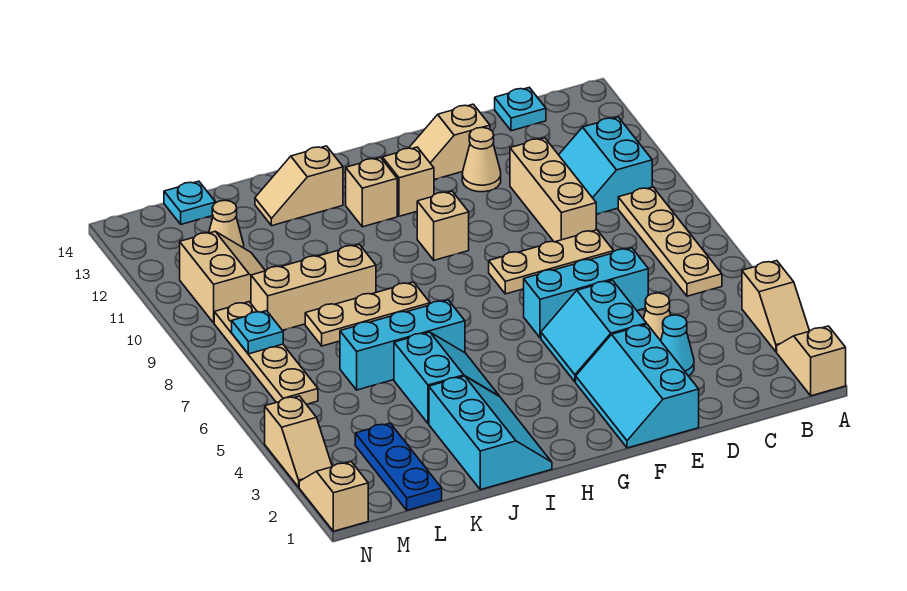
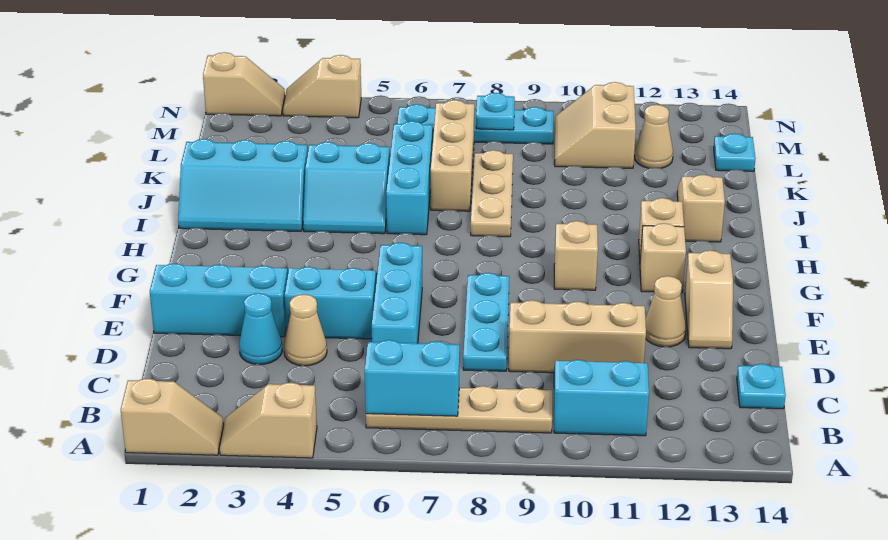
none -> cyan 1x2 brick [365,340,460,416]
tan 1x3 plate [489,230,614,294] -> cyan 1x3 plate [463,273,509,371]
tan 1x2 slope [409,104,490,180] -> tan 1x2 slope turned to [685,250,733,349]
tan 1x3 brick [251,244,376,330] -> tan 1x3 brick moved to [431,100,474,211]
blue 1x3 plate [355,423,442,510] -> none
tan 2x2 slope [180,231,265,323] -> tan 2x2 slope turned to [555,82,636,168]
tan 1x4 plate [214,302,318,404] -> cyan 1x4 plate [397,104,554,144]

